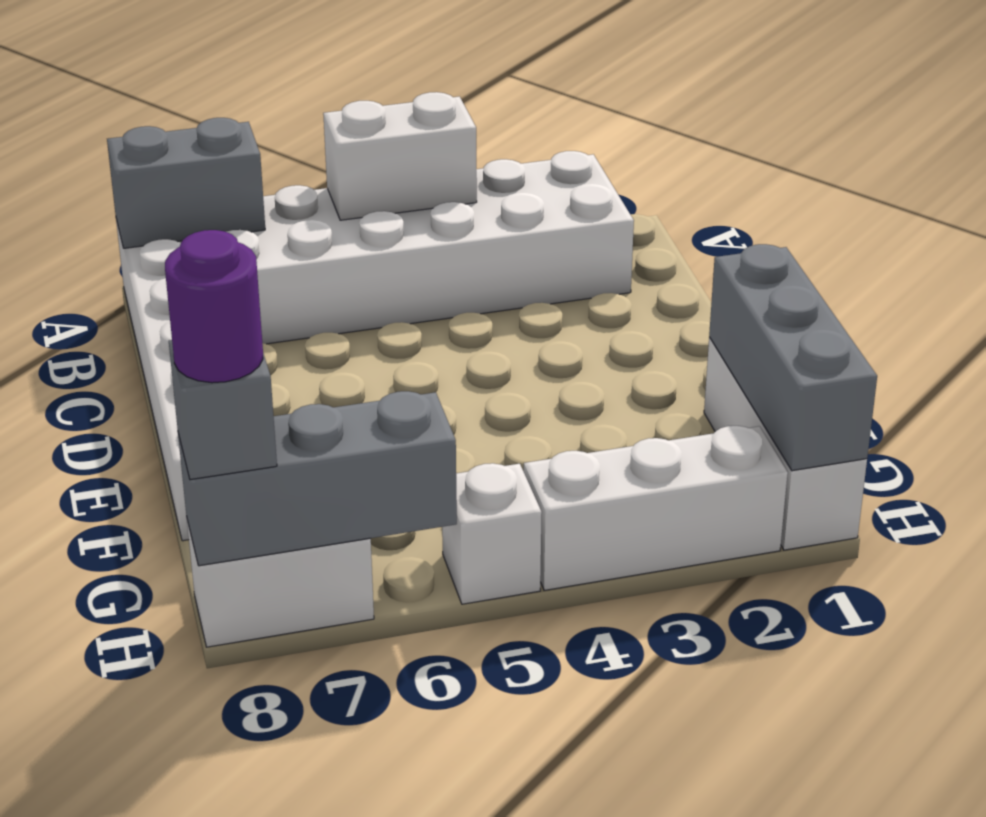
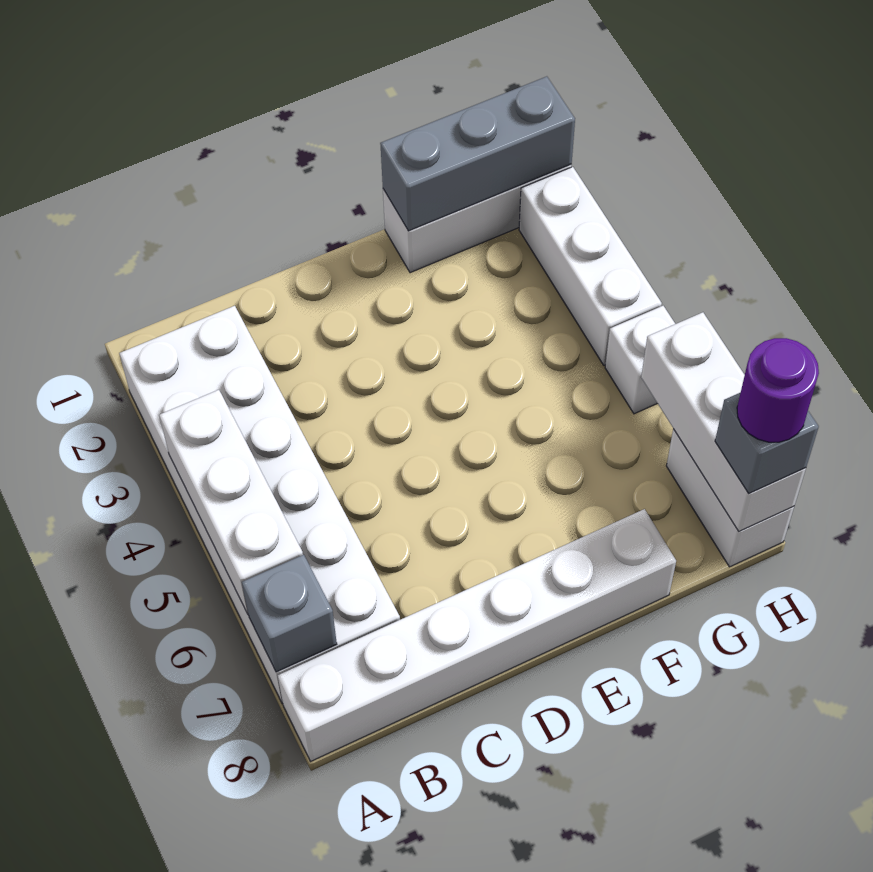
white 1x2 brick [323,92,477,220] -> white 1x3 brick [159,390,303,614]
grey 1x2 brick [107,118,265,248] -> grey 1x1 brick [242,555,337,672]
grey 1x3 brick [178,391,457,566] -> white 1x3 brick [641,312,806,531]

